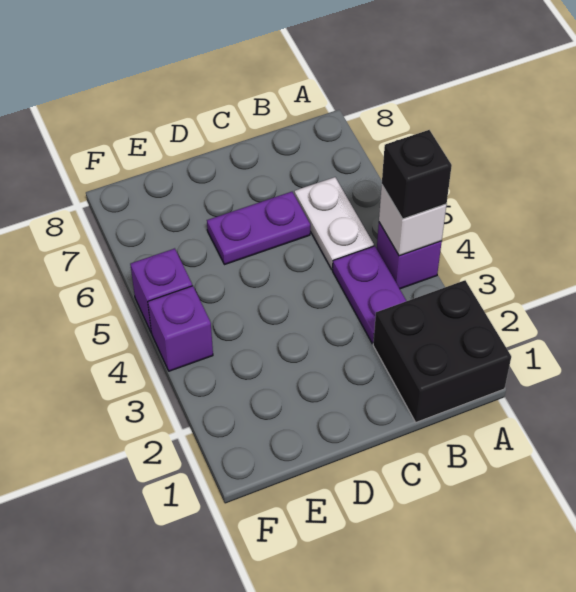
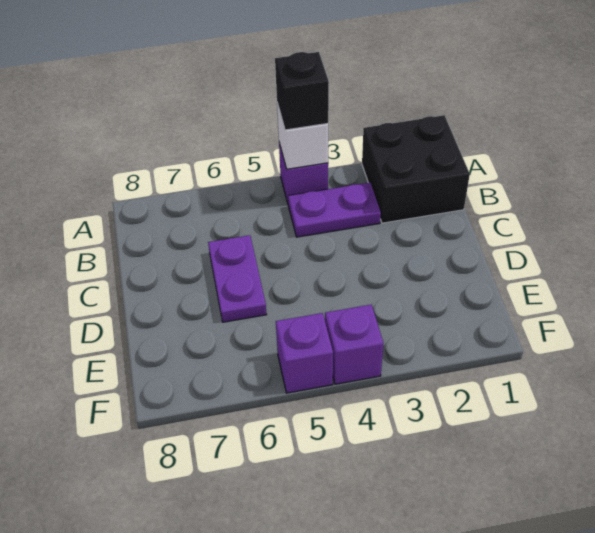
white 1x2 plate [294,177,374,269] -> none

